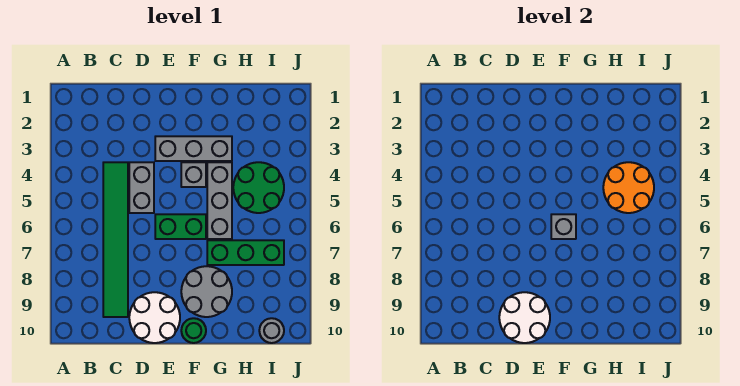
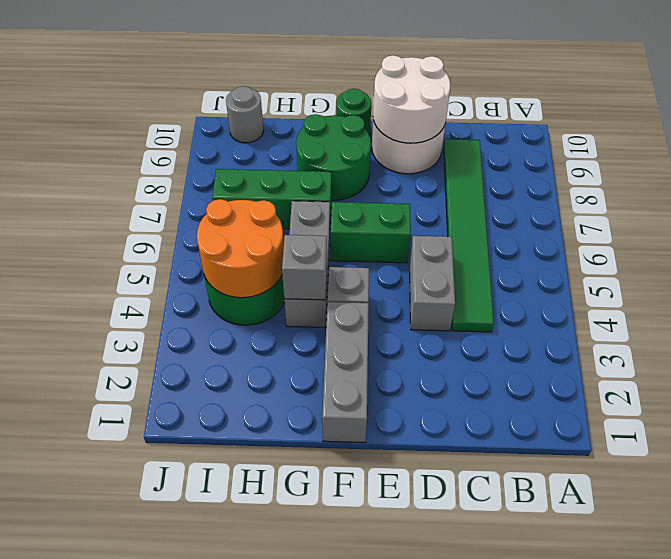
grey 1x3 brick [155,136,232,161] -> grey 1x3 brick turned to [322,302,369,443]
grey 1x1 brick [551,214,576,239] -> grey 1x1 brick moved to [282,235,327,300]
grey 2x2 round brick [181,266,232,317] -> green 2x2 round brick [296,114,371,200]

